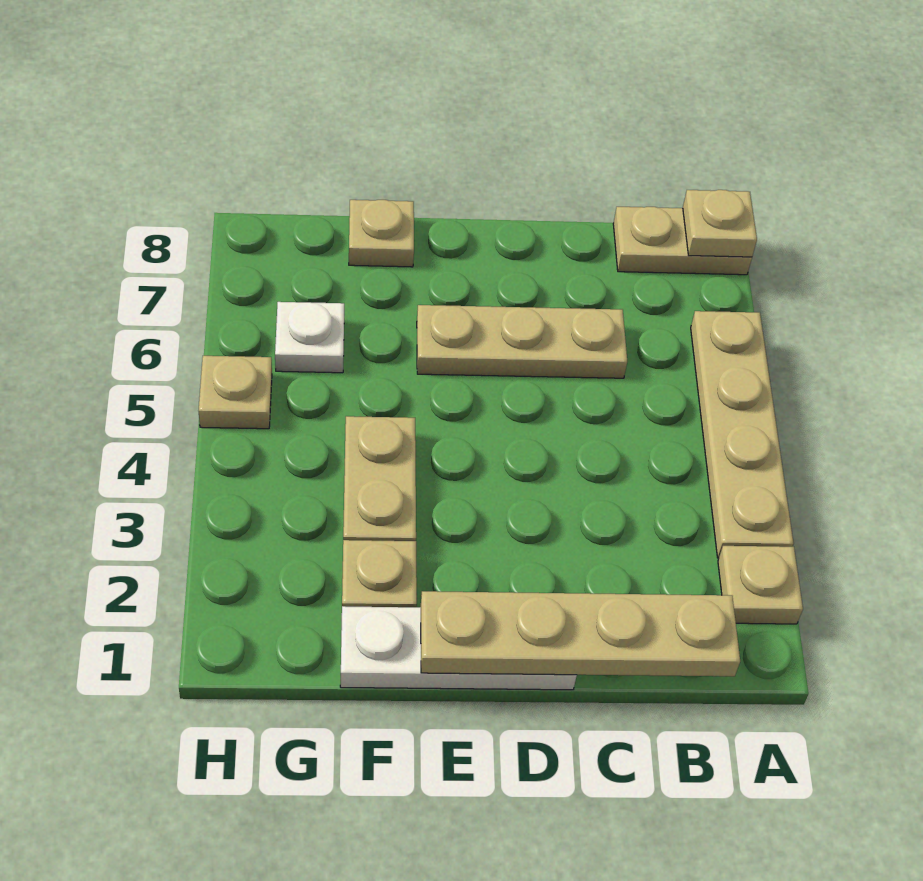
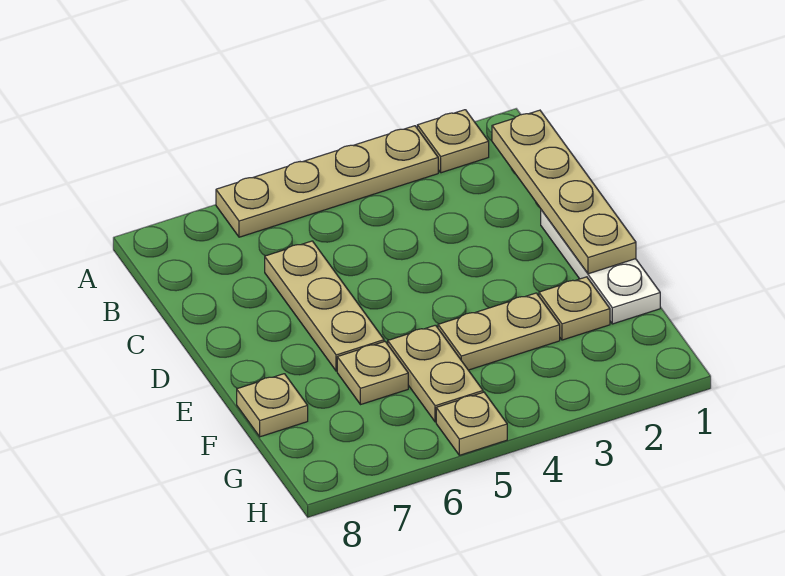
tan 1x2 plate [613,207,752,275] -> tan 1x2 plate moved to [388,325,483,422]
tan 1x1 plate [683,190,757,257] -> tan 1x1 plate moved to [337,342,408,405]
white 1x1 plate [275,302,344,373] -> none

